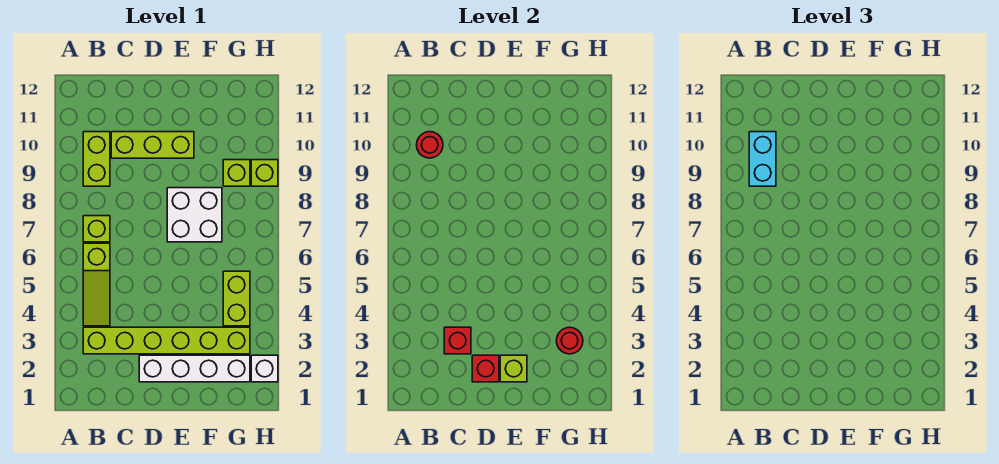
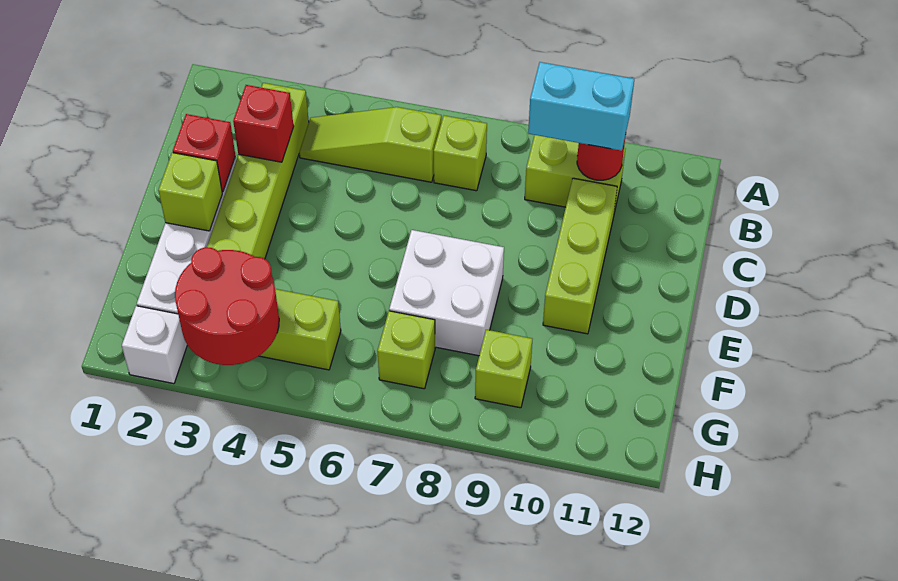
red 1x1 round brick [556,327,583,354] -> red 2x2 round brick [175,247,279,365]
lime 1x1 brick [251,160,278,186] -> lime 1x1 brick moved to [378,311,435,389]

